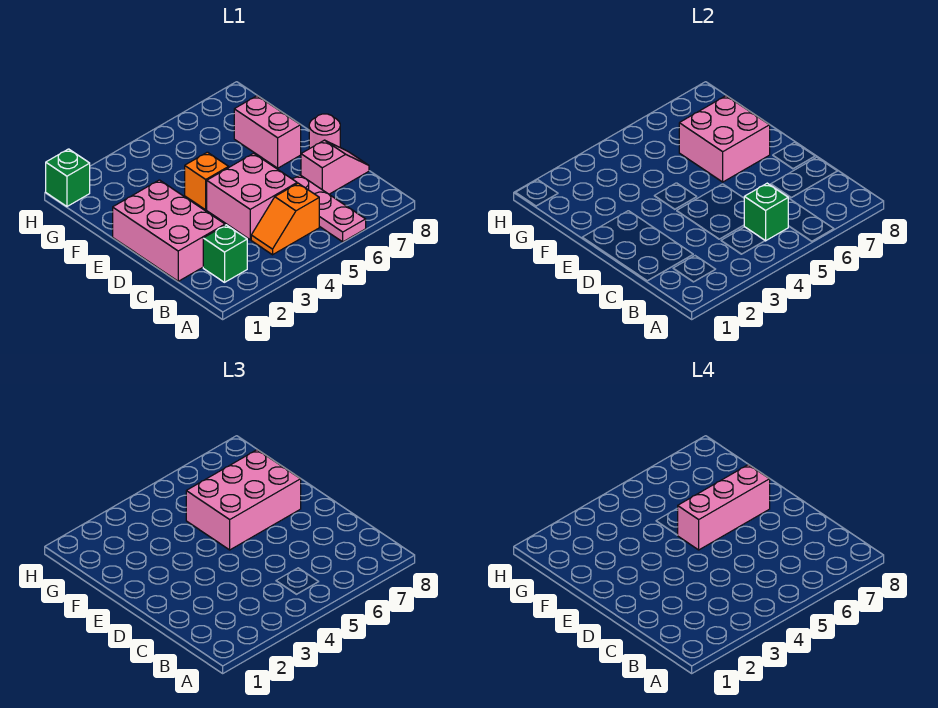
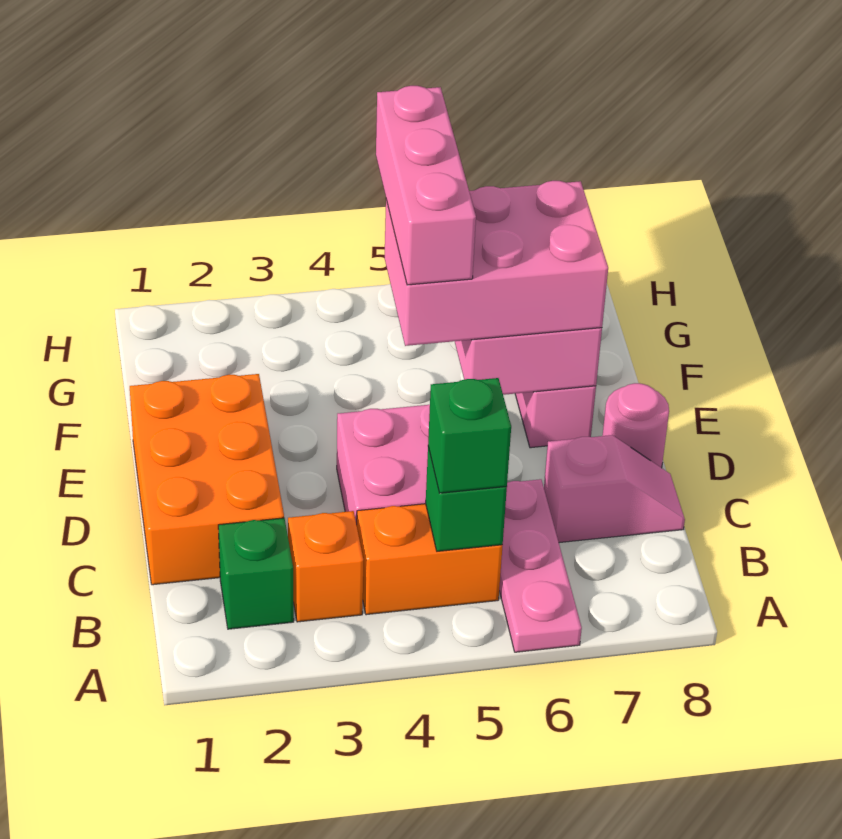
orange 1x2 slope [251,183,319,255] -> orange 1x2 brick [357,504,503,615]
pink 2x3 brick [113,180,225,281] -> orange 2x3 brick [130,374,284,585]
orange 1x1 brick [185,152,229,210] -> orange 1x1 brick moved to [288,511,363,622]
pink 1x3 brick [678,465,770,550] -> pink 1x3 brick turned to [376,86,476,285]
green 1x1 brick [46,149,90,206] -> green 1x1 brick moved to [428,378,511,493]

